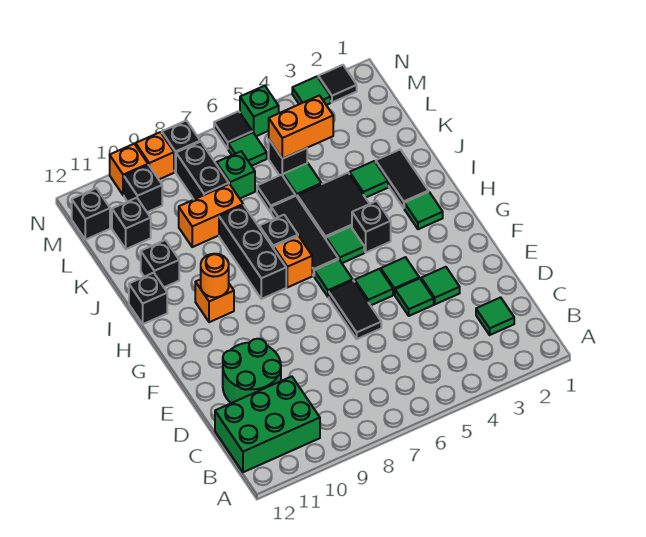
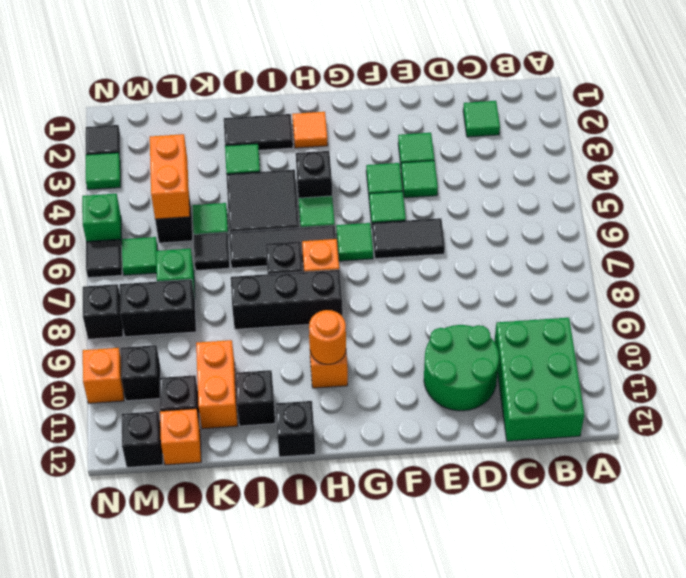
green 1x1 tile [404,192,443,229] -> orange 1x1 tile [292,112,328,148]
orange 1x2 brick [179,184,243,247] -> orange 1x2 brick moved to [196,340,238,429]
orange 1x1 brick [136,132,174,179] -> orange 1x1 brick moved to [160,409,201,465]

